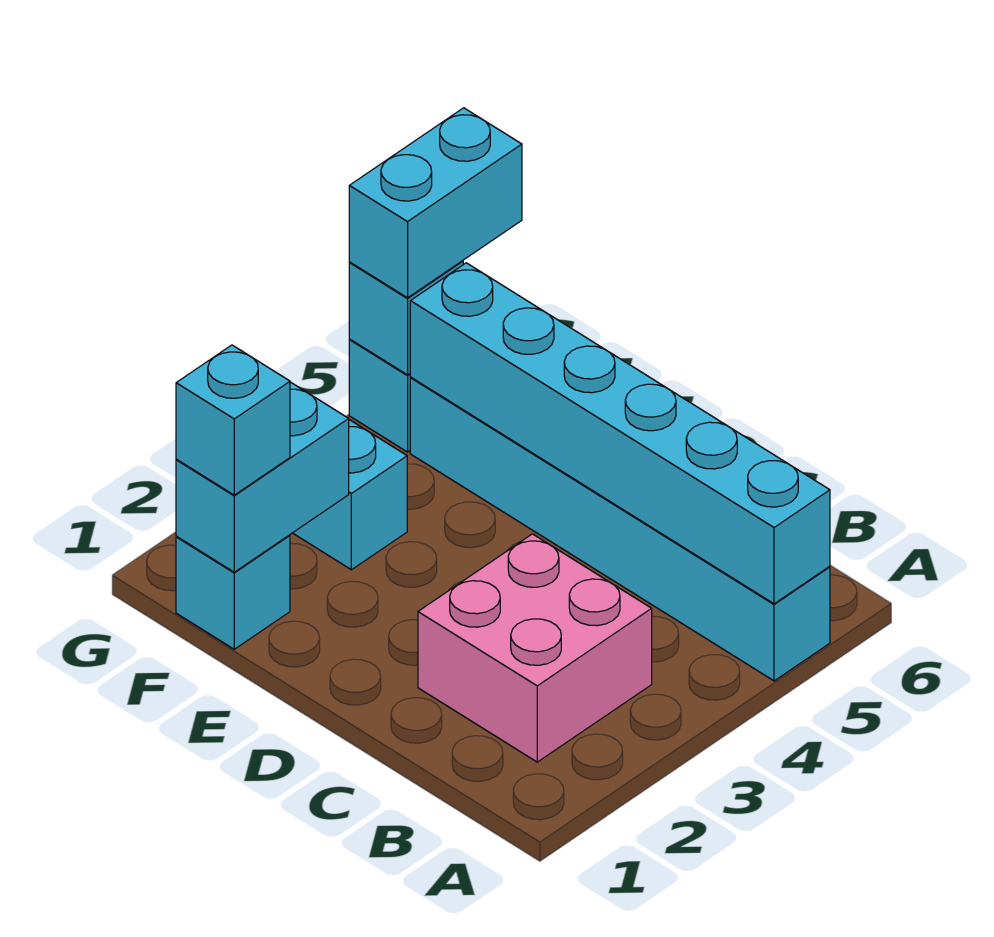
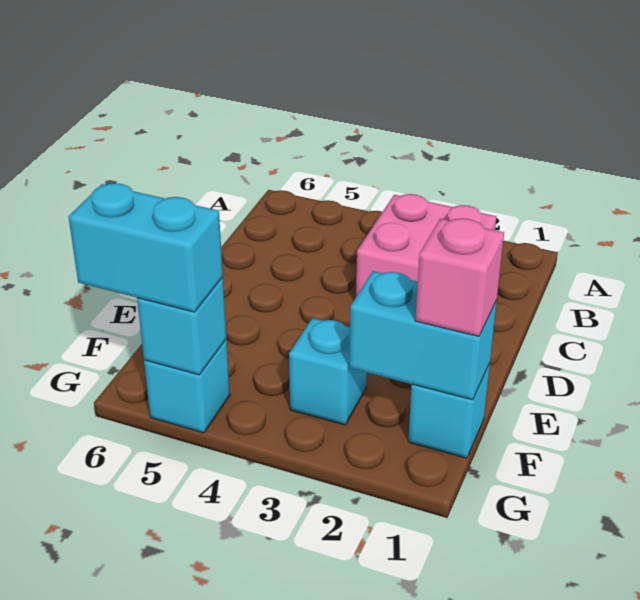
cyan 1x6 brick [410,378,830,681] -> none
cyan 1x6 brick [410,263,830,604] -> none
cyan 1x1 brick [176,345,290,495] -> pink 1x1 brick [415,218,504,336]

